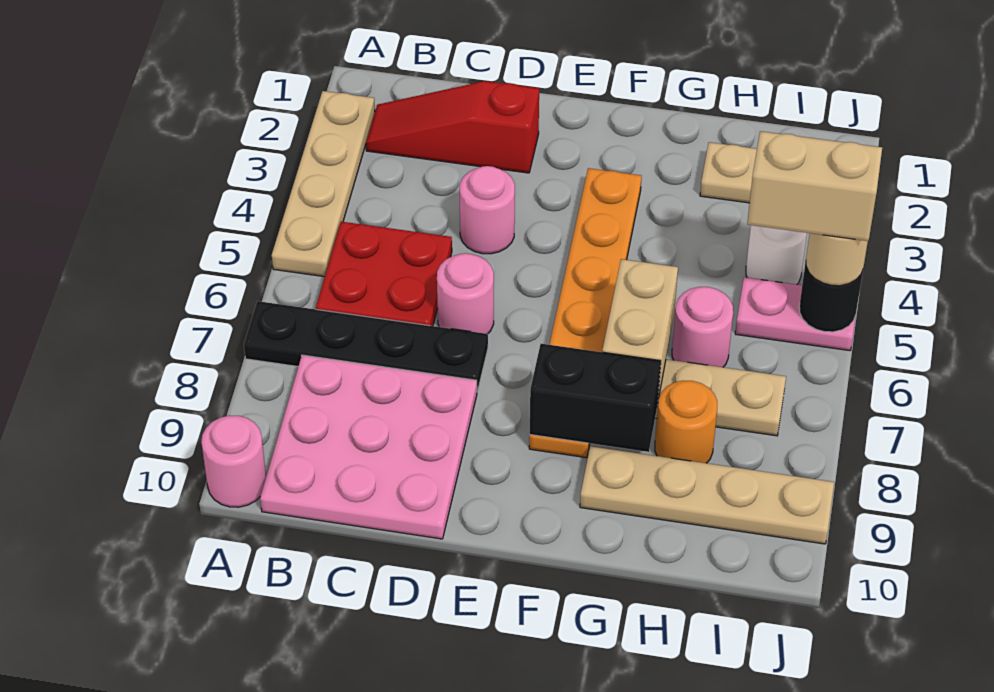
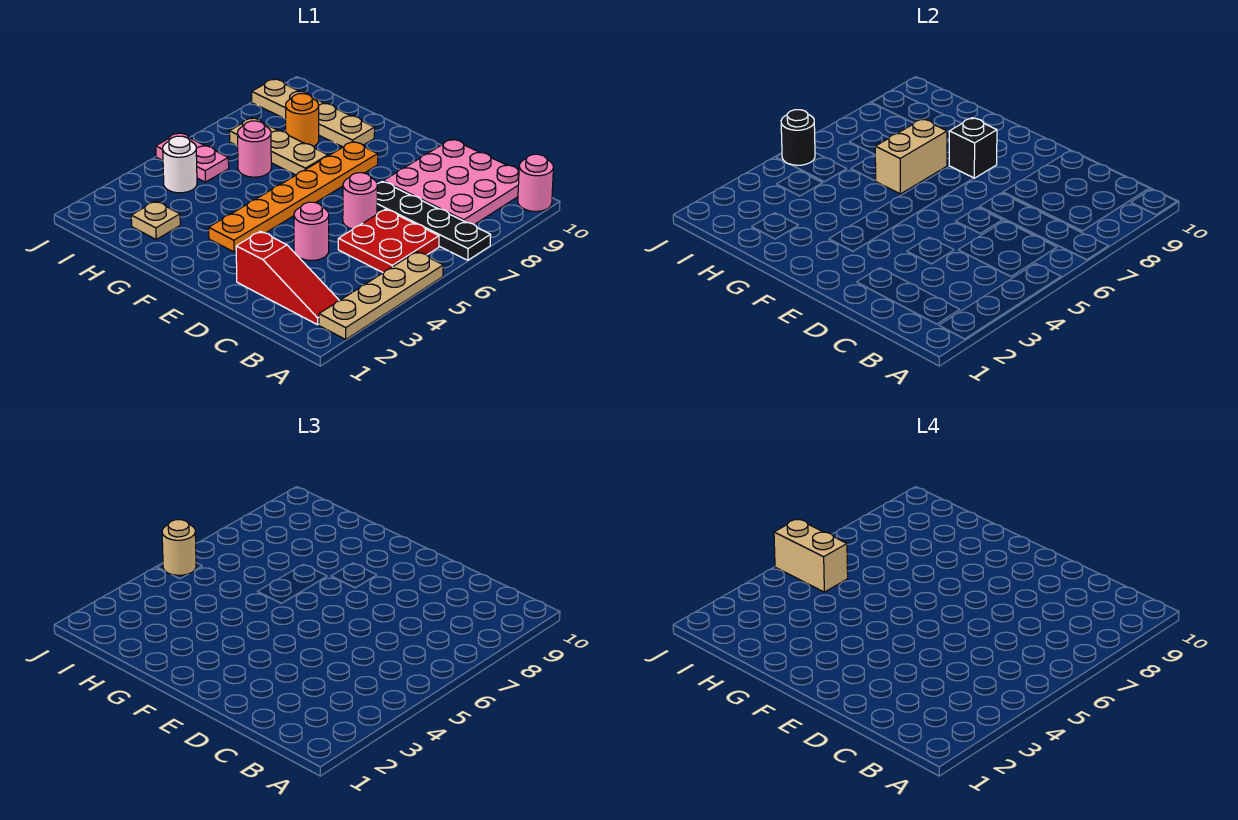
black 1x2 brick [530,344,661,452] -> black 1x1 brick [949,118,997,178]

